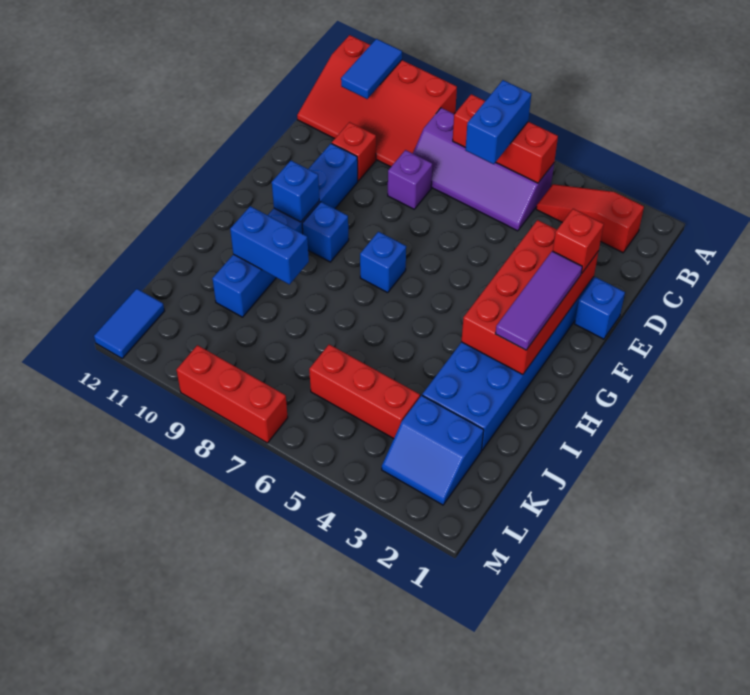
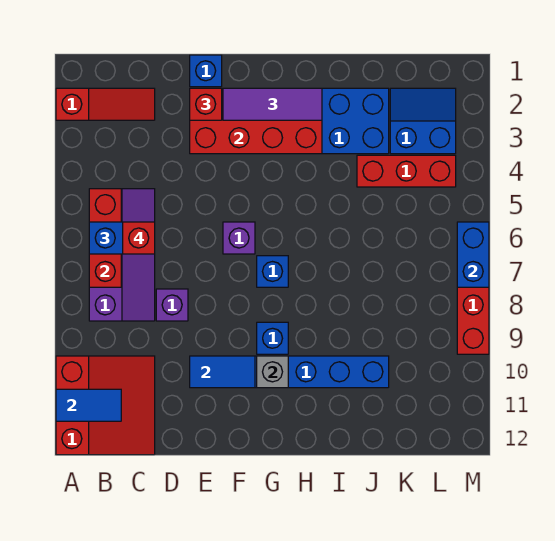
red 3x4 slope [297,35,457,167] -> red 3x3 slope [56,356,155,455]
red 1x3 slope [536,184,644,253] -> red 1x3 slope turned to [56,88,155,120]
red 1x1 brick [332,122,376,181] -> red 1x1 brick moved to [123,222,155,254]
none -> purple 1x1 brick [223,222,255,254]
blue 1x1 brick [272,161,319,222] -> grey 1x1 brick [257,356,288,388]
blue 1x2 brick [230,206,309,284] -> blue 1x2 brick moved to [457,222,489,287]
blue 2x2 slope [382,395,484,505] -> blue 2x2 slope turned to [390,88,456,154]
red 1x3 brick [309,345,420,439] -> red 1x3 brick turned to [357,155,456,187]
blue 1x2 tile [94,289,164,358] -> blue 1x2 tile moved to [190,356,255,388]

